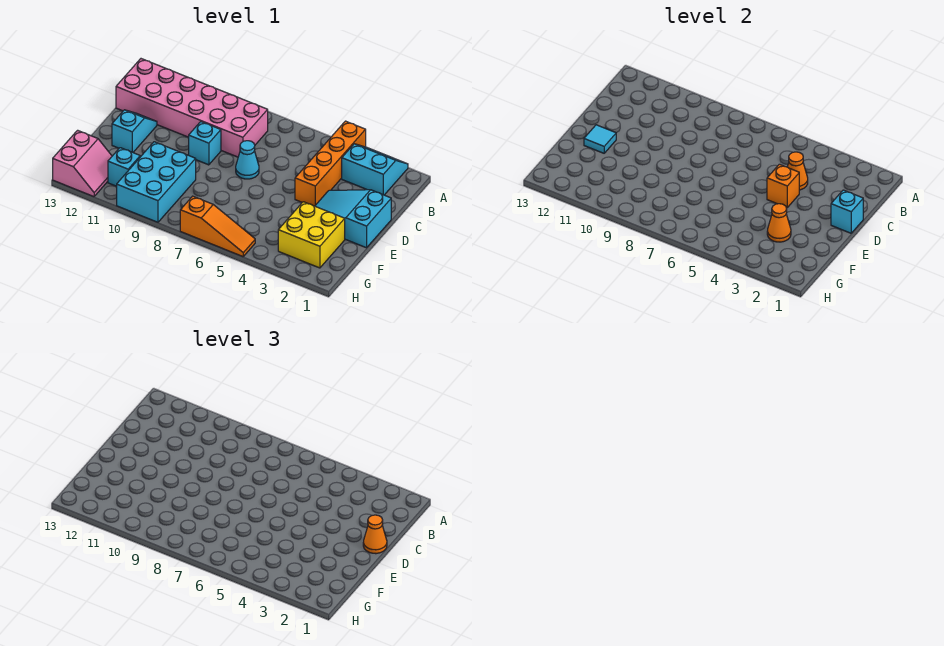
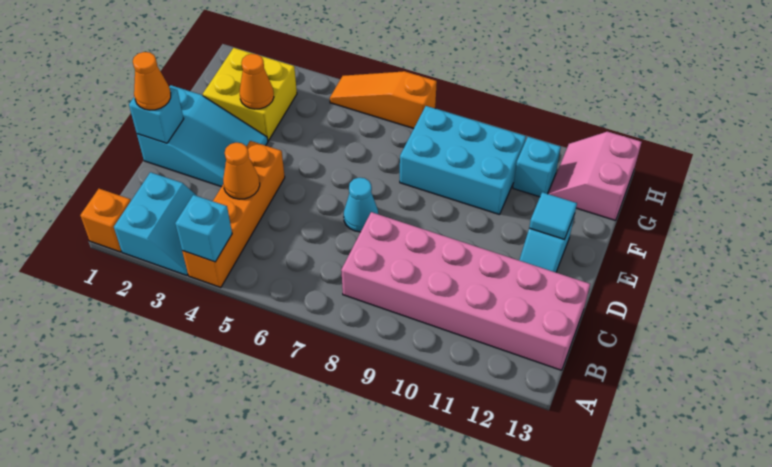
cyan 2x2 slope [342,144,408,195] -> cyan 2x2 slope turned to [114,172,197,275]
orange 1x1 brick [767,164,799,208] -> orange 1x1 brick moved to [80,189,131,252]
cyan 1x1 brick [189,122,221,165] -> cyan 1x1 brick moved to [175,195,232,262]
cyan 2x3 brick [117,142,196,222] -> cyan 2x3 brick turned to [400,106,526,215]

